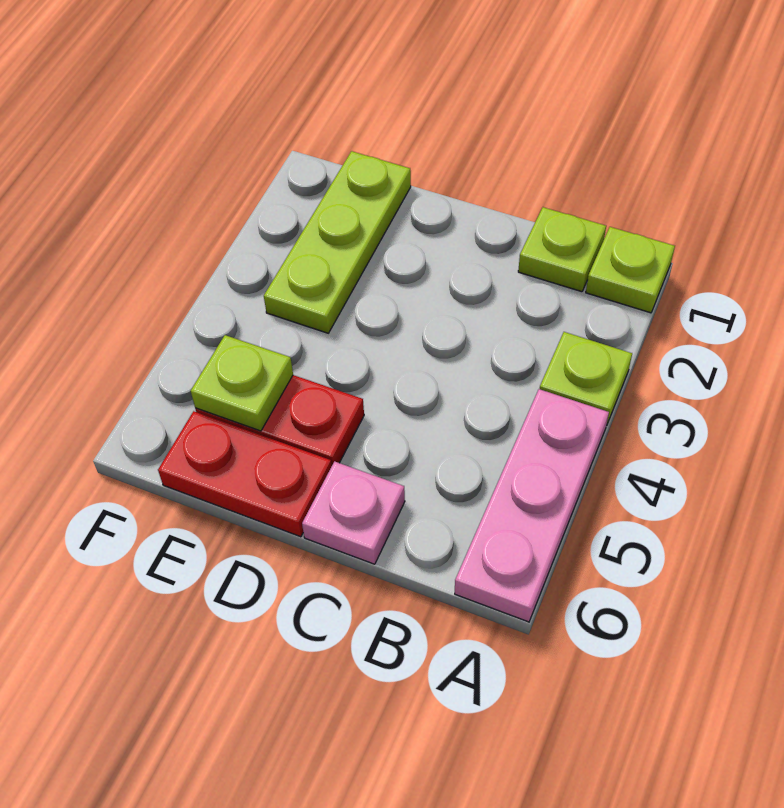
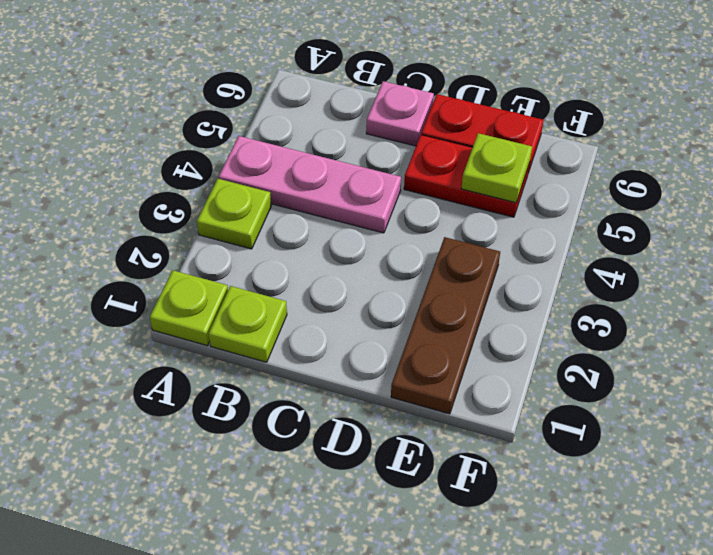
pink 1x3 plate [455,389,609,622] -> pink 1x3 plate turned to [219,136,401,233]
lime 1x3 plate [264,151,411,333] -> brown 1x3 plate [391,237,500,414]

